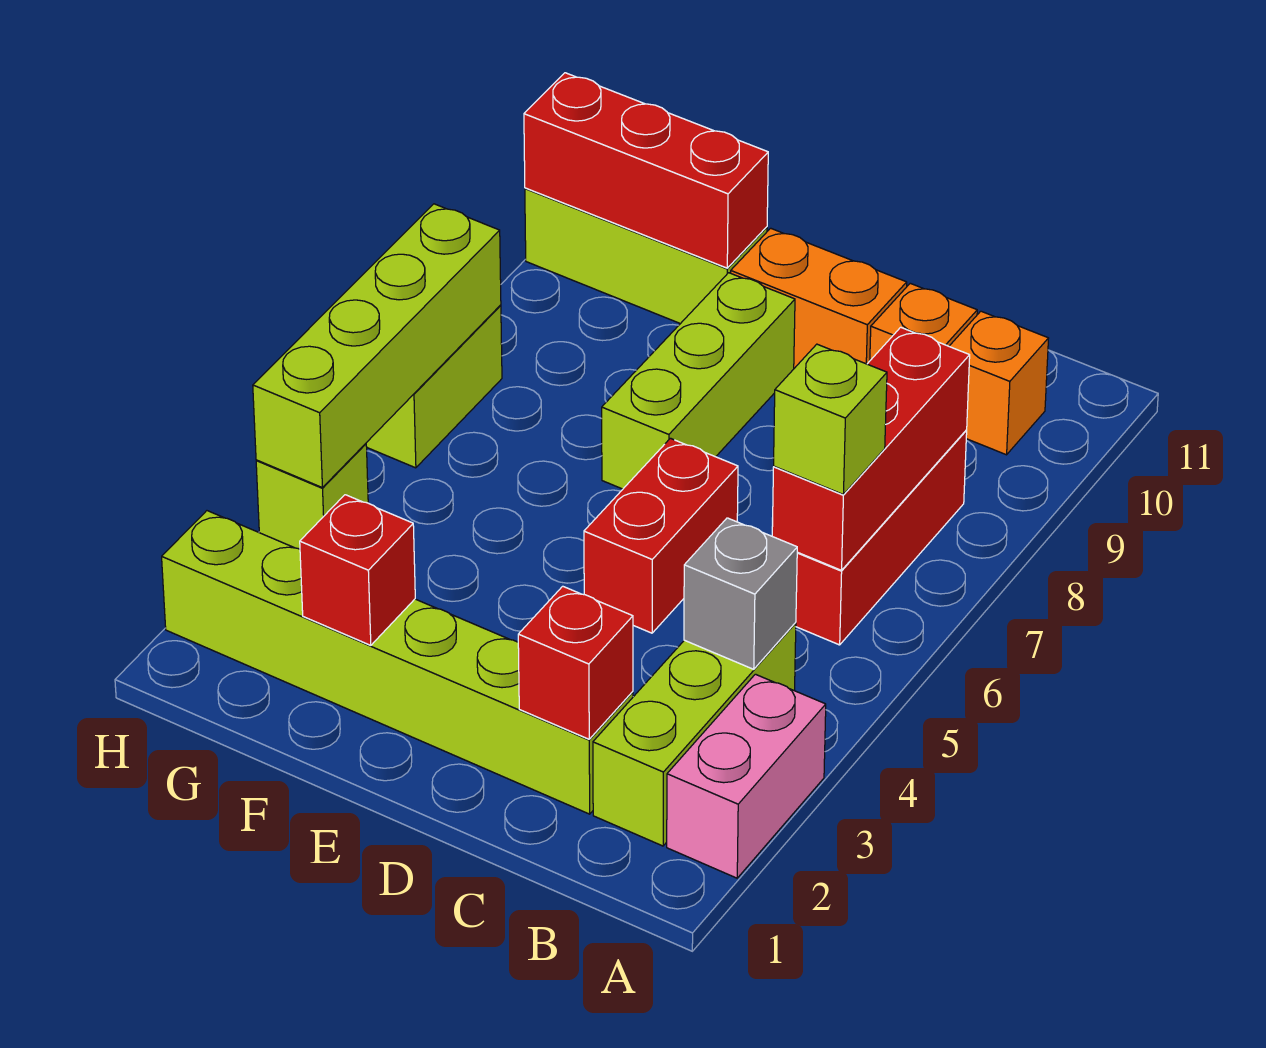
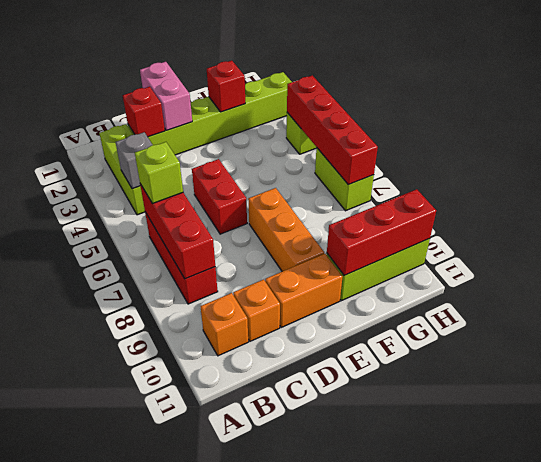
pink 1x2 brick [667,674,826,878] -> pink 1x2 brick moved to [140,62,192,130]
lime 1x3 brick [602,273,795,489] -> orange 1x3 brick [248,188,324,271]
lime 1x4 brick [253,204,501,487] -> red 1x4 brick [287,75,378,185]

